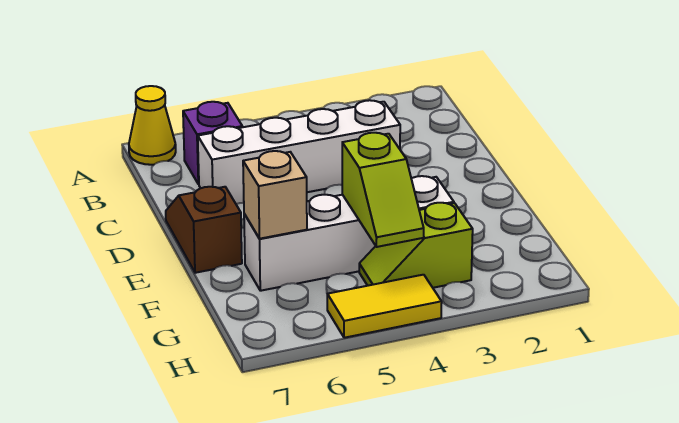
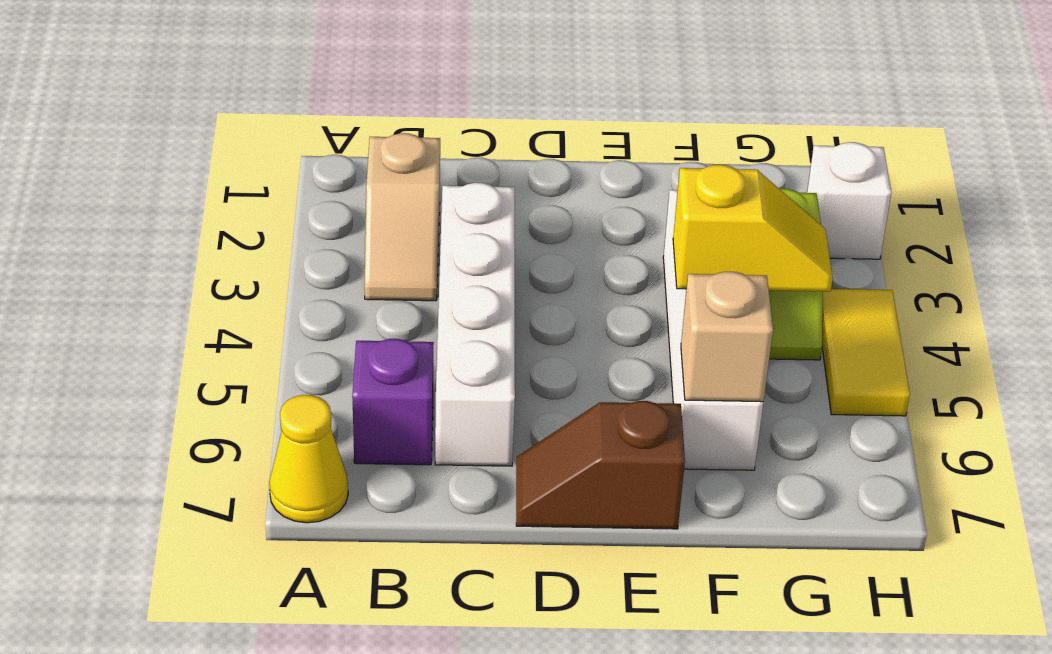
none -> tan 1x2 slope [364,133,440,301]
lime 1x2 slope [342,133,424,247] -> yellow 1x2 slope [673,165,833,292]
none -> white 1x1 brick [807,142,891,259]

